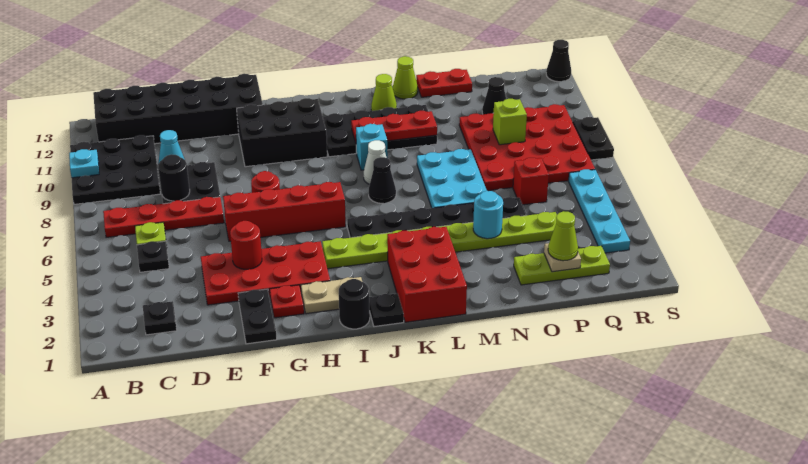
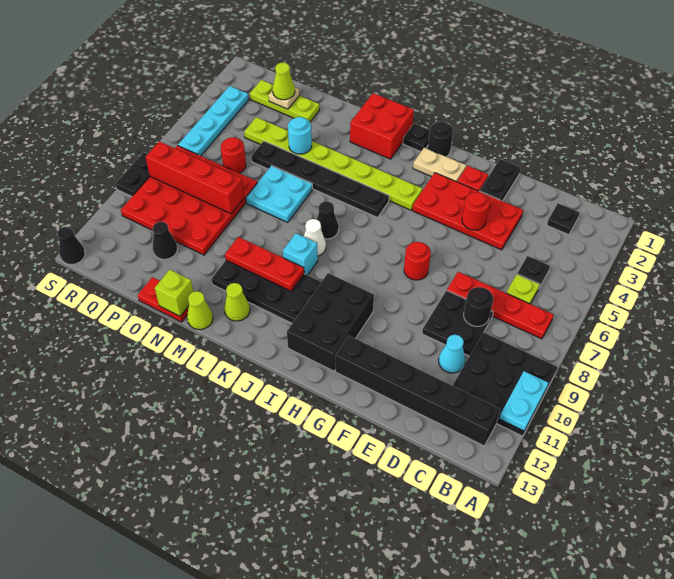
cyan 1x1 plate [69,149,99,178] -> cyan 1x2 plate [499,371,548,431]
black 2x6 brick [93,74,263,144] -> black 1x6 brick [335,335,500,446]
red 1x4 brick [223,182,346,241] -> red 1x4 brick moved to [146,141,244,214]
black 2x3 brick [237,98,327,167] -> black 2x3 brick turned to [287,273,374,371]
red 2x3 brick [387,227,467,322] -> red 2x2 brick [350,93,414,159]
cyan 2x3 plate [417,149,487,208] -> cyan 2x2 plate [246,166,312,222]
red 1x1 brick [513,158,549,205] -> red 1x1 round brick [221,137,246,173]
lime 1x1 brick [493,99,527,145] -> lime 1x1 brick moved to [155,270,193,316]

